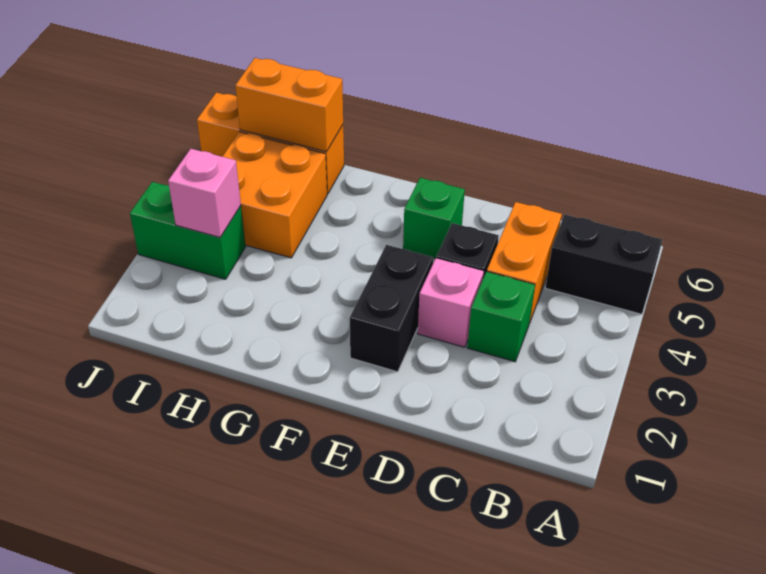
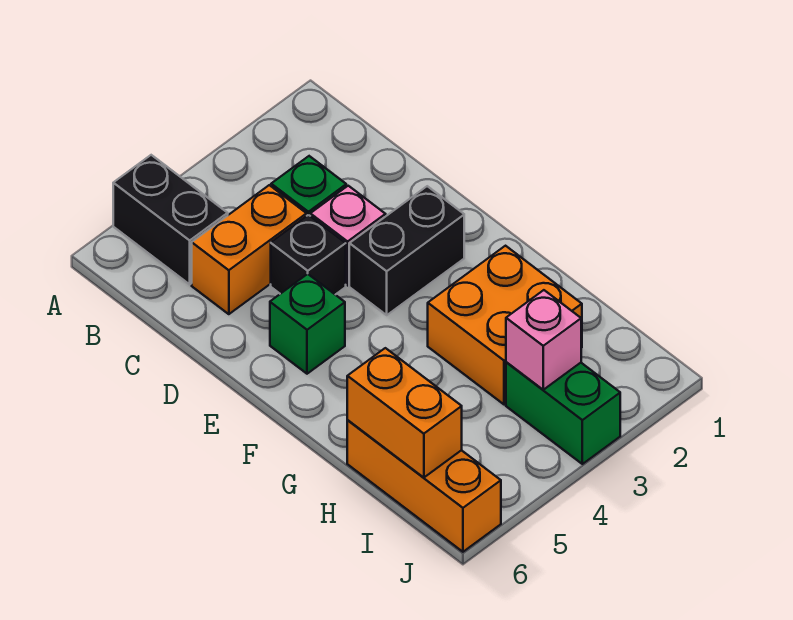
orange 2x2 brick [222,132,327,258] -> orange 2x2 brick moved to [428,246,582,405]

